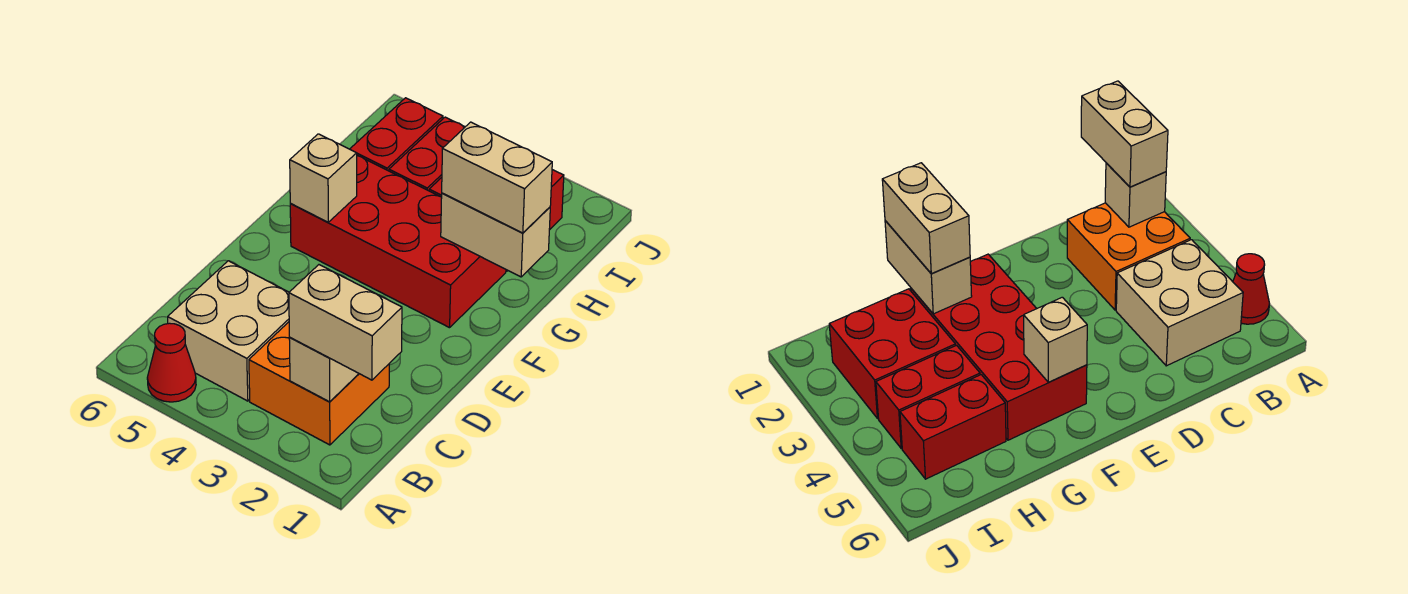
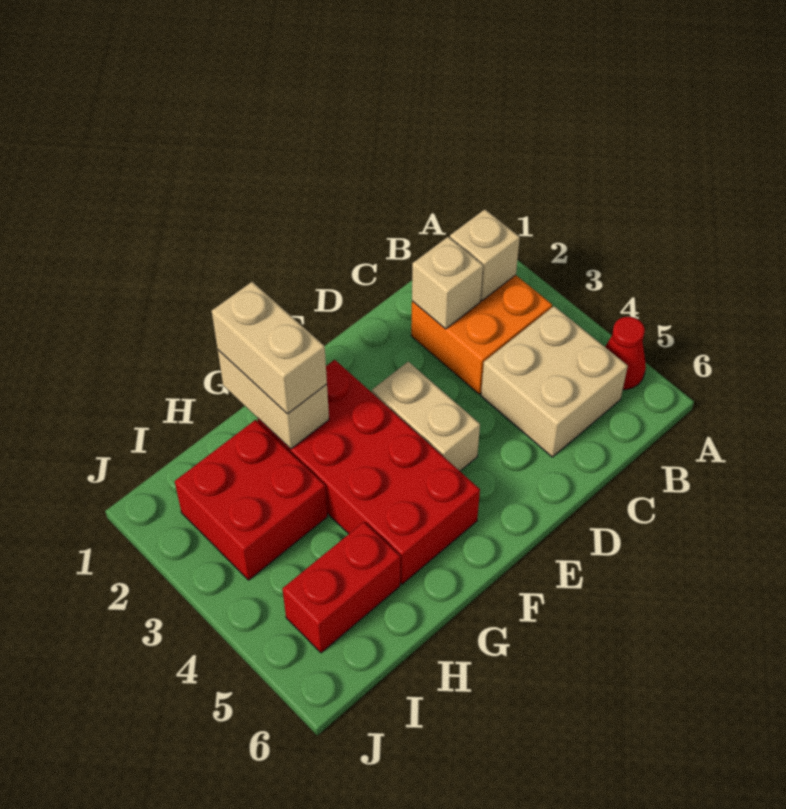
tan 1x2 brick [289,265,402,380] -> tan 1x2 brick moved to [372,362,480,471]
tan 1x1 brick [290,134,357,222] -> tan 1x1 brick moved to [412,237,483,329]
red 1x2 brick [389,117,465,191] -> none

